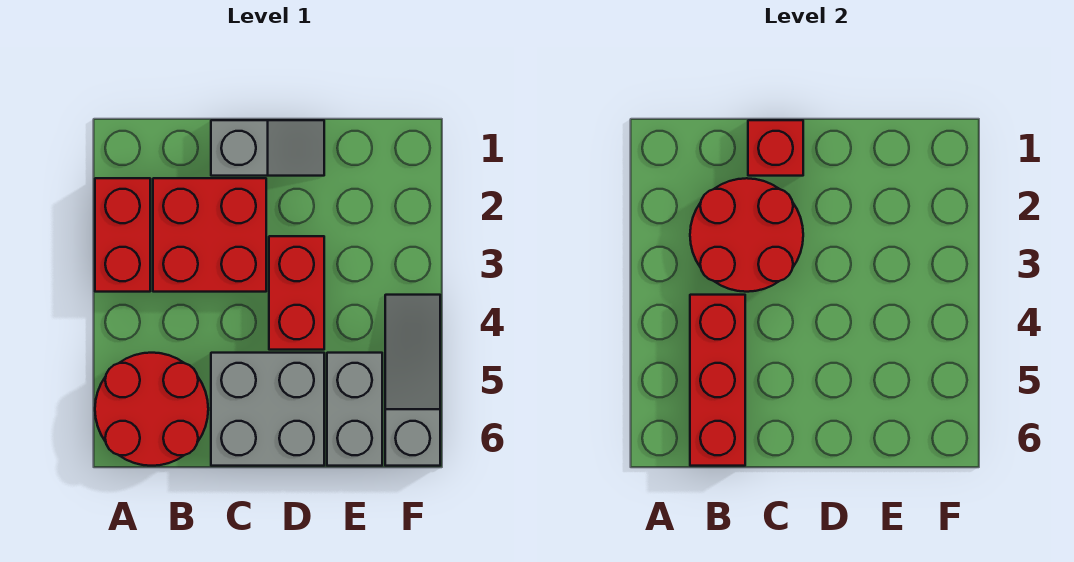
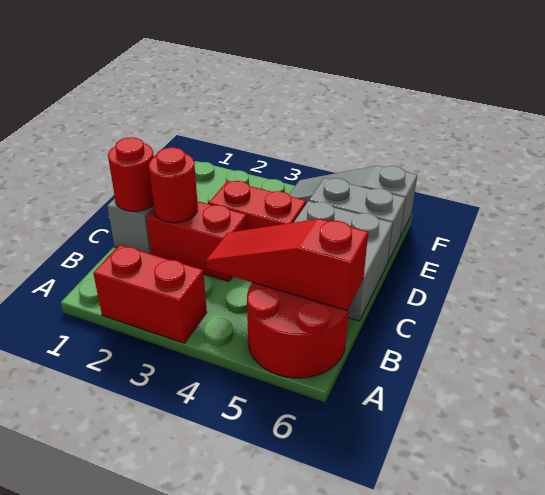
red 2x2 brick [153,178,266,292] -> red 1x2 brick [146,201,247,282]
red 2x2 round brick [690,178,803,292] -> red 1x1 round brick [149,147,198,223]
red 1x3 brick [690,295,745,466] -> red 1x3 slope [206,219,368,310]
red 1x1 brick [748,120,803,176] -> red 1x1 round brick [108,137,154,211]

